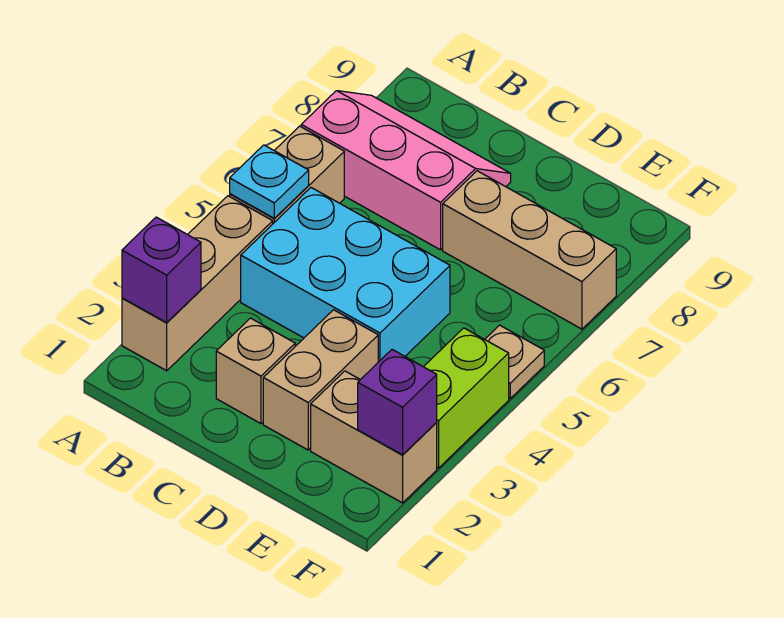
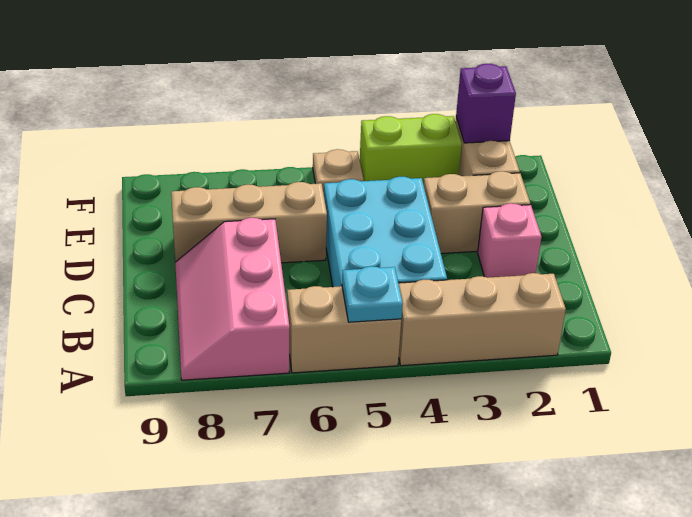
purple 1x1 brick [122,217,201,323] -> none
tan 1x1 brick [216,318,295,423] -> pink 1x1 brick [478,203,541,278]
tan 1x3 brick [443,171,616,329] -> tan 1x3 brick turned to [171,182,327,263]

